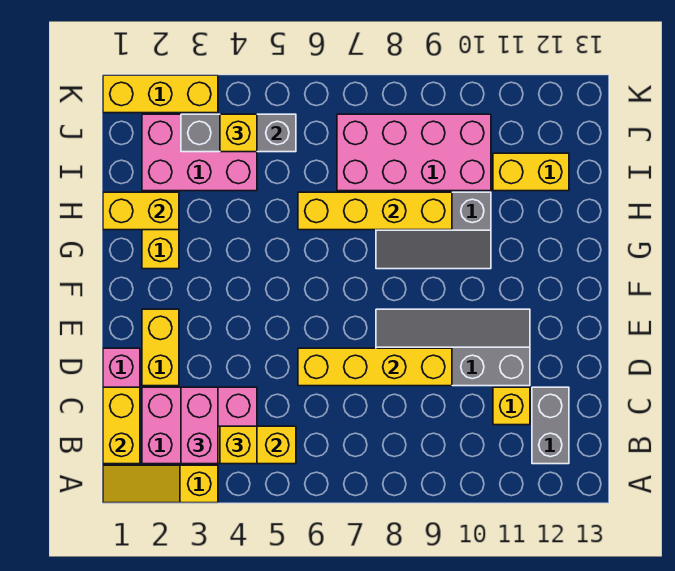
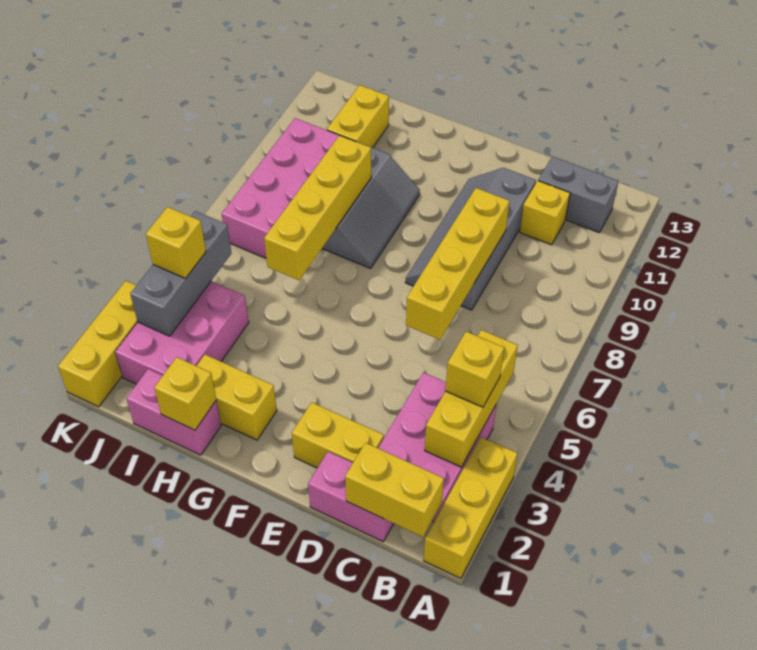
yellow 1x3 slope [103,465,218,503] -> yellow 1x3 brick [424,437,518,579]
pink 1x2 brick [181,387,218,464] -> pink 1x2 brick moved to [126,369,221,455]
yellow 1x2 brick [103,192,179,230] -> yellow 1x1 brick [154,357,216,430]

